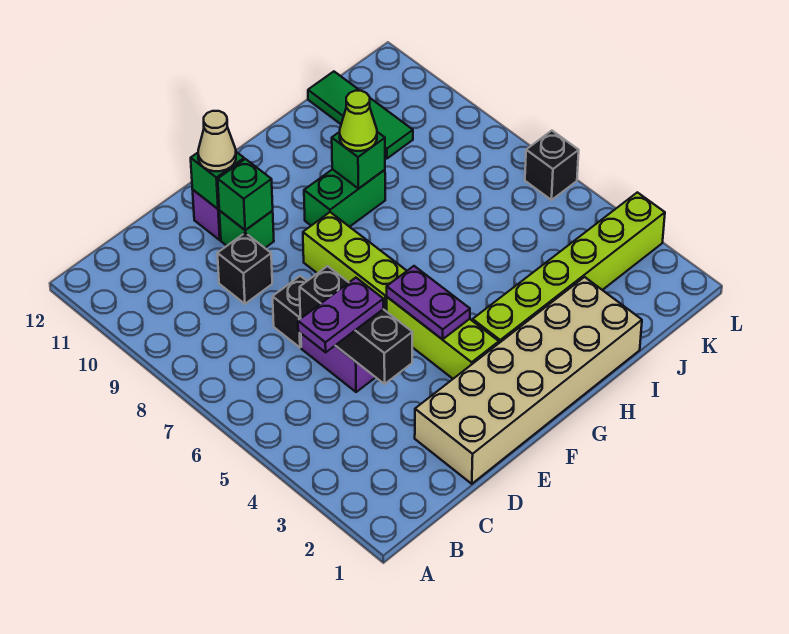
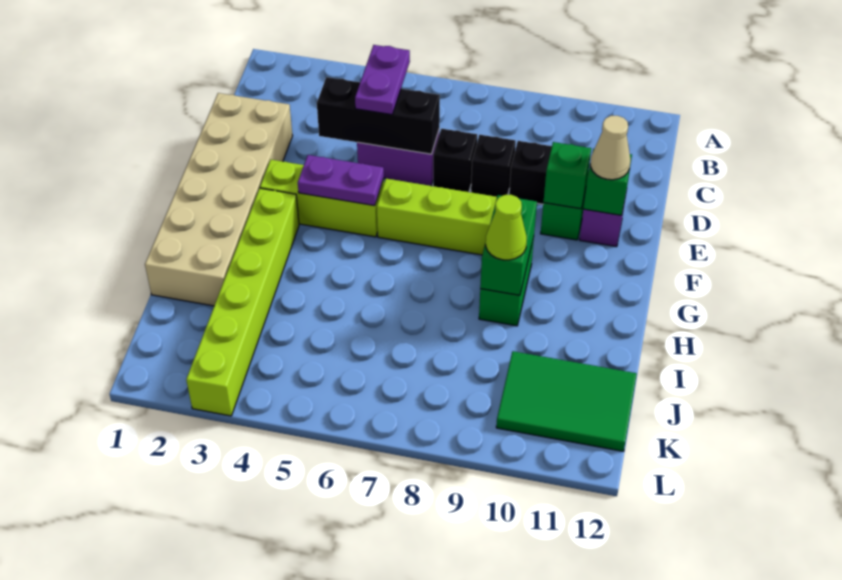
green 1x1 brick [332,132,385,189] -> green 1x2 brick [480,195,537,295]
green 1x3 tile [308,72,413,159] -> green 2x3 tile [496,351,637,451]
black 1x1 brick [525,131,579,200] -> black 1x1 brick moved to [471,135,516,197]

